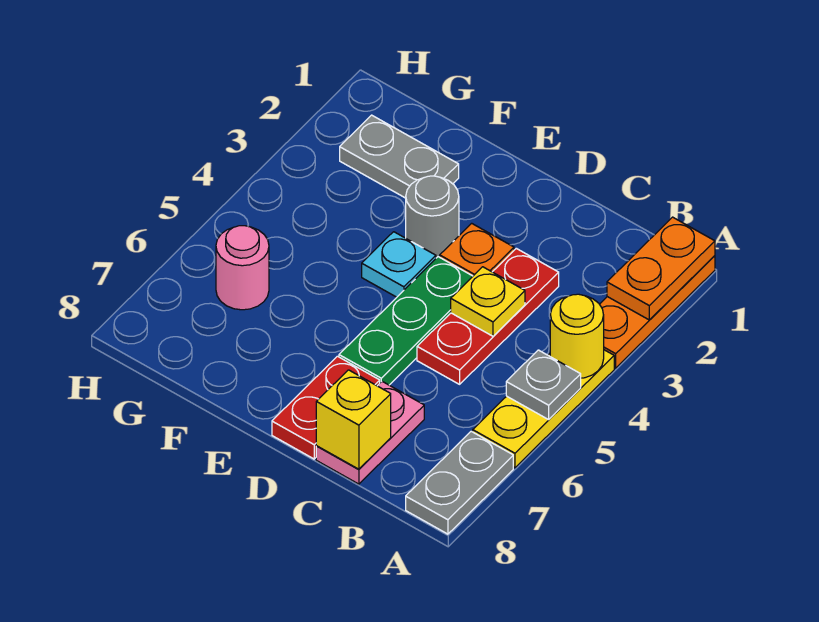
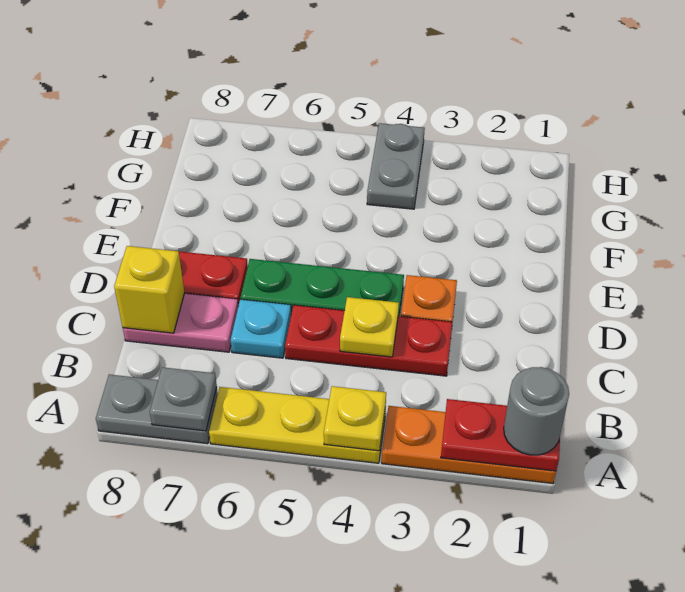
orange 1x2 plate [607,217,715,320] -> red 1x2 plate [441,399,560,471]
yellow 1x1 round brick [550,294,604,378] -> yellow 1x1 plate [324,386,386,451]
grey 1x1 plate [506,350,581,420] -> grey 1x1 plate moved to [150,367,217,431]
grey 1x1 round brick [406,176,459,258] -> grey 1x1 round brick moved to [504,367,569,455]
cyan 1x1 plate [362,232,436,297] -> cyan 1x1 plate moved to [231,299,291,358]
grey 1x2 plate [340,115,459,198] -> grey 1x2 plate moved to [367,123,425,209]
pink 1x1 round brick [216,226,269,310] -> none

